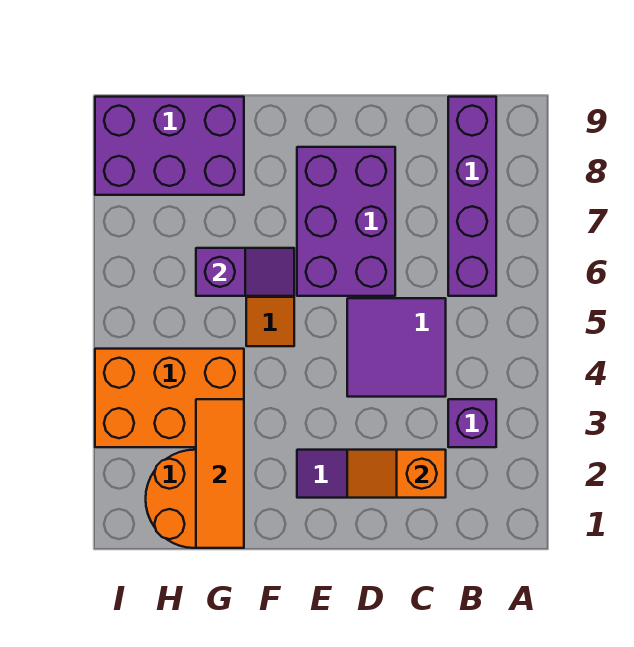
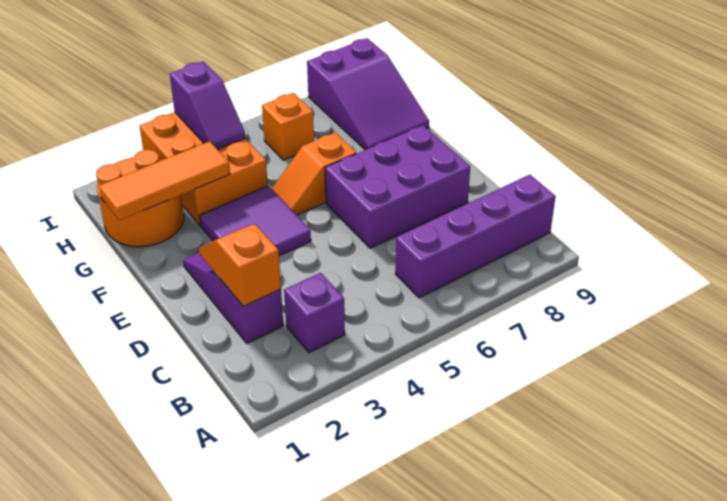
purple 2x2 tile [347,298,446,397] -> purple 2x2 tile moved to [200,186,311,256]
purple 1x2 slope [196,248,294,296] -> purple 1x2 slope moved to [170,61,245,150]
purple 2x3 brick [95,97,244,195] -> purple 2x3 slope [307,38,429,150]
none -> orange 1x1 brick [262,93,314,160]

